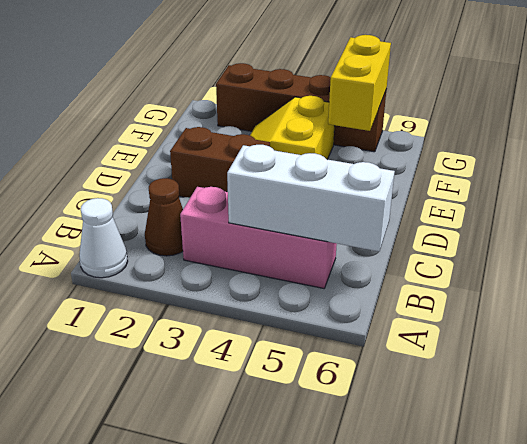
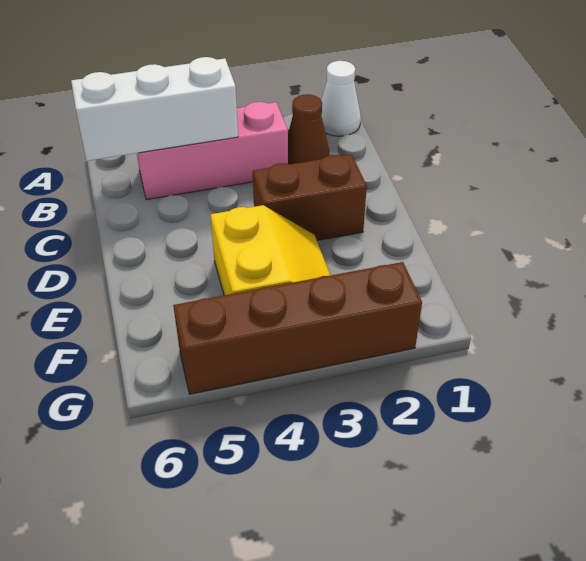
yellow 1x2 brick [328,35,391,131] -> none

